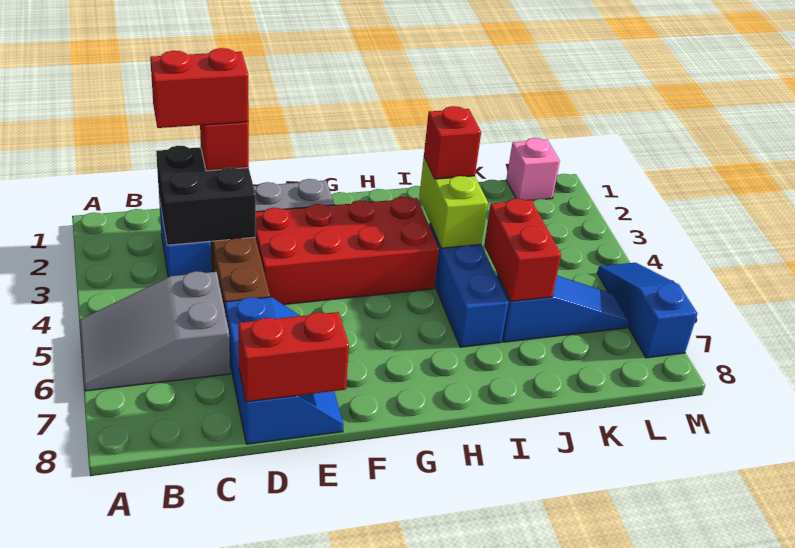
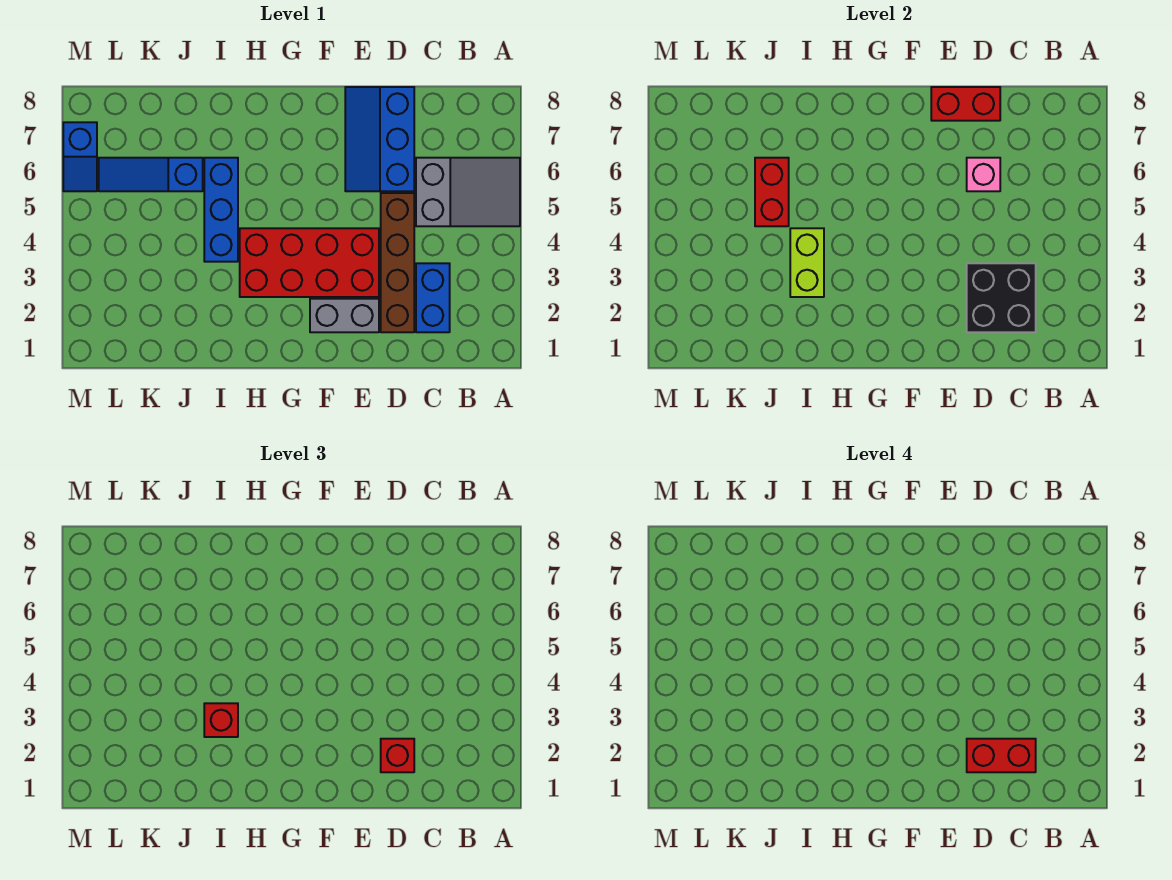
pink 1x1 brick [506,138,560,200] -> pink 1x1 brick moved to [967,158,1000,191]
blue 1x3 slope [597,263,697,358] -> blue 1x2 slope [63,122,97,191]

